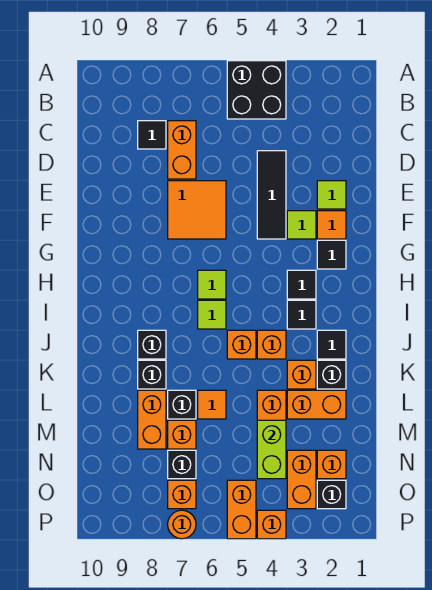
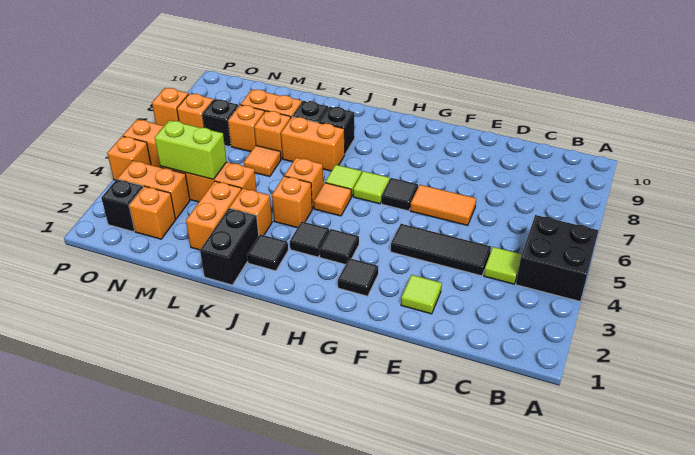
orange 1x2 brick [168,121,196,179] -> orange 1x2 brick moved to [281,117,345,171]
black 1x1 tile [138,121,166,149] -> black 1x1 tile moved to [382,178,418,211]
orange 2x2 tile [168,181,226,239] -> orange 1x2 tile [410,185,476,226]
orange 1x1 tile [317,211,346,239] -> orange 1x1 tile moved to [314,183,351,216]
lime 1x1 tile [287,211,316,239] -> lime 1x1 tile moved to [484,247,522,284]
black 1x1 brick [317,360,346,389] -> black 1x2 brick [200,208,259,285]
black 1x1 brick [168,390,196,419] -> orange 1x1 brick [254,111,291,159]
orange 1x1 round brick [168,510,196,539] -> orange 1x1 brick [152,88,188,126]

